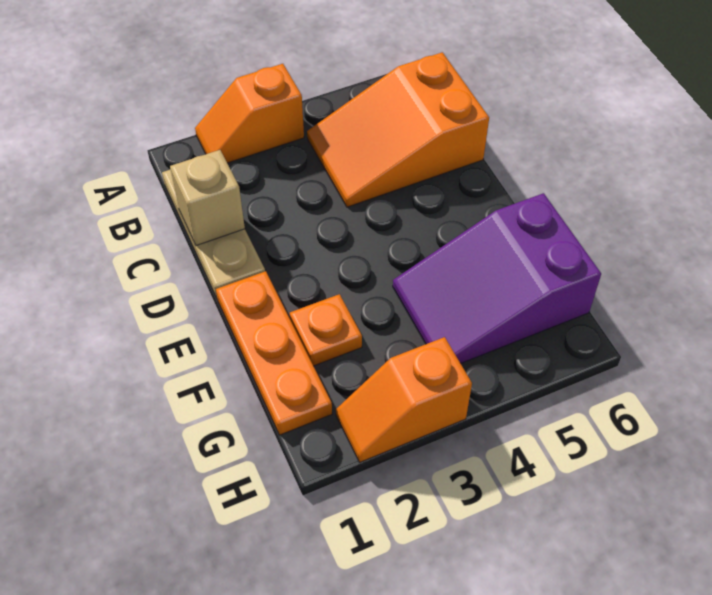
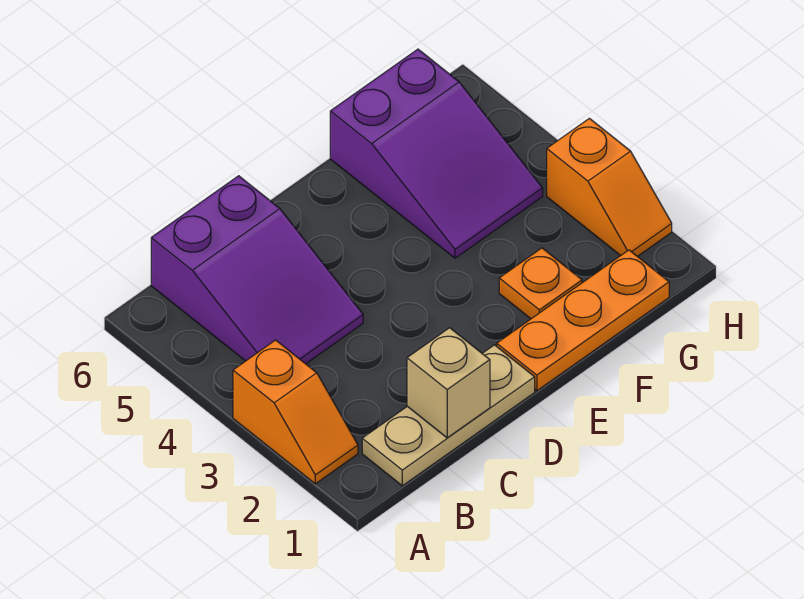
orange 2x3 slope [307,52,489,207] -> purple 2x3 slope [151,176,363,364]

